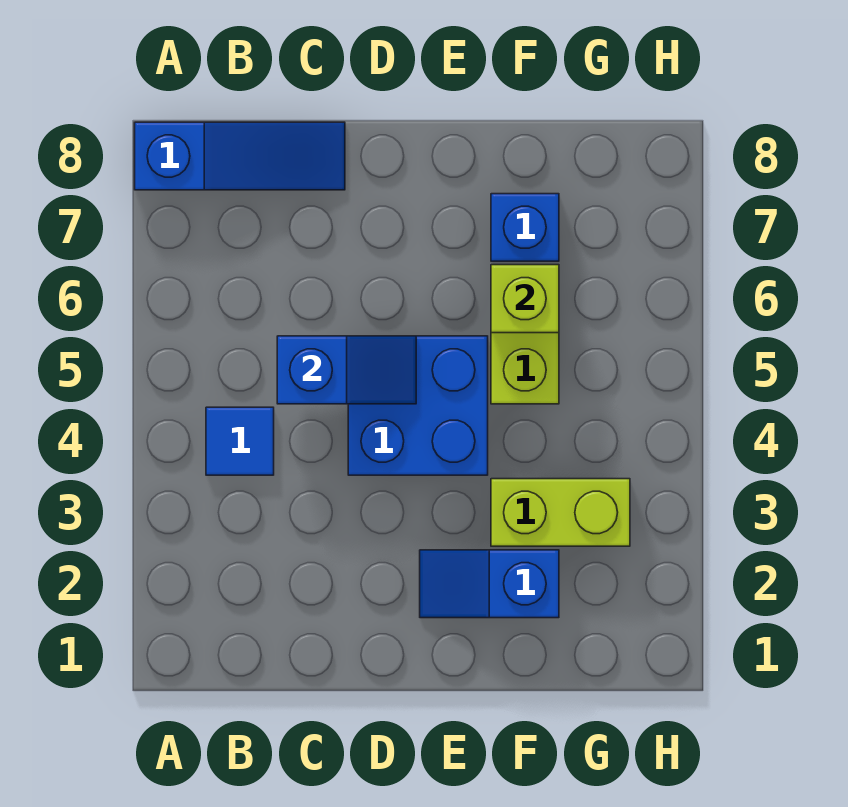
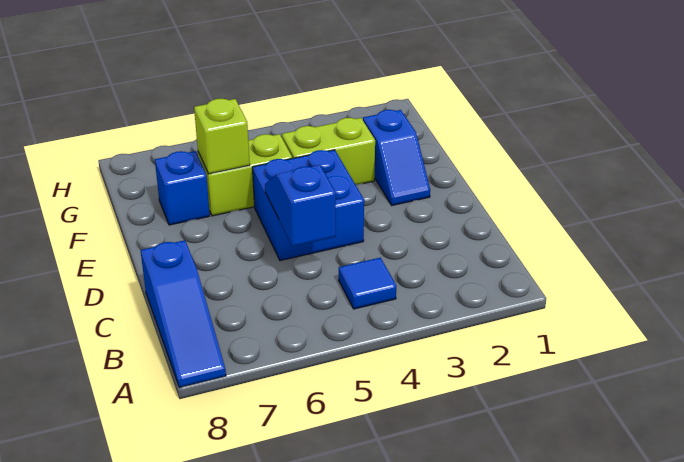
blue 1x3 slope [135,122,345,190] -> blue 1x3 slope turned to [140,240,226,388]
lime 1x2 brick [491,479,630,546] -> lime 1x2 brick turned to [282,118,375,185]

